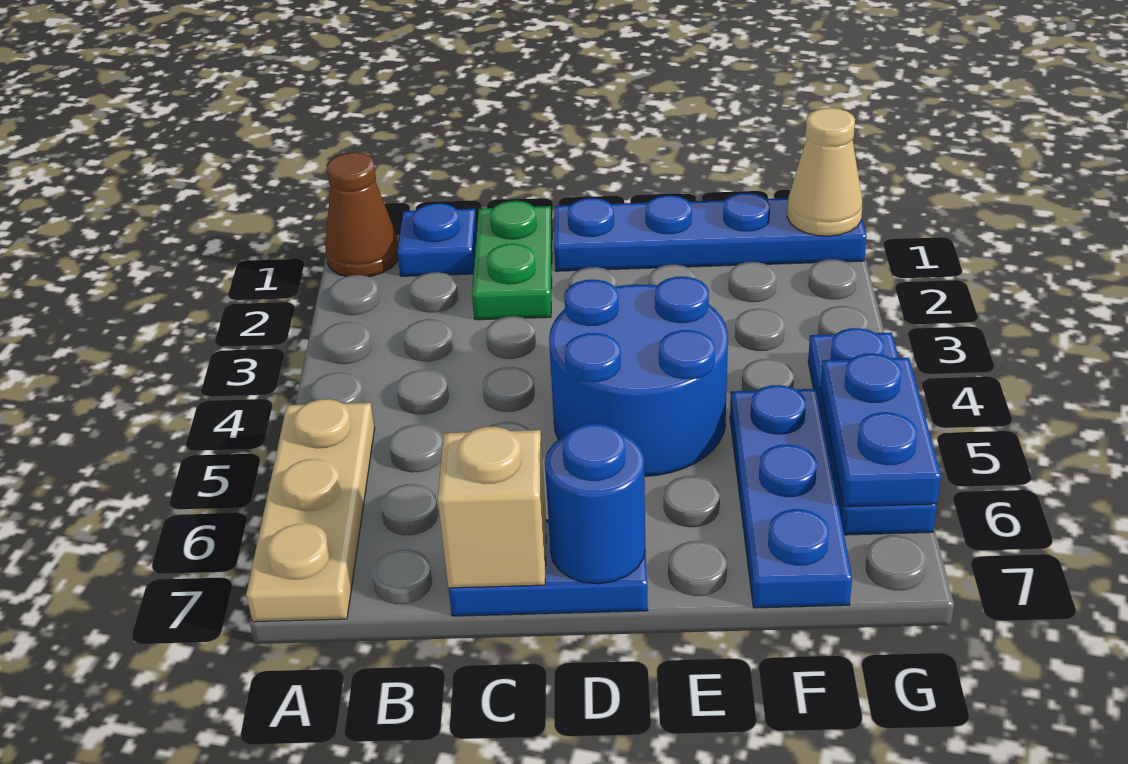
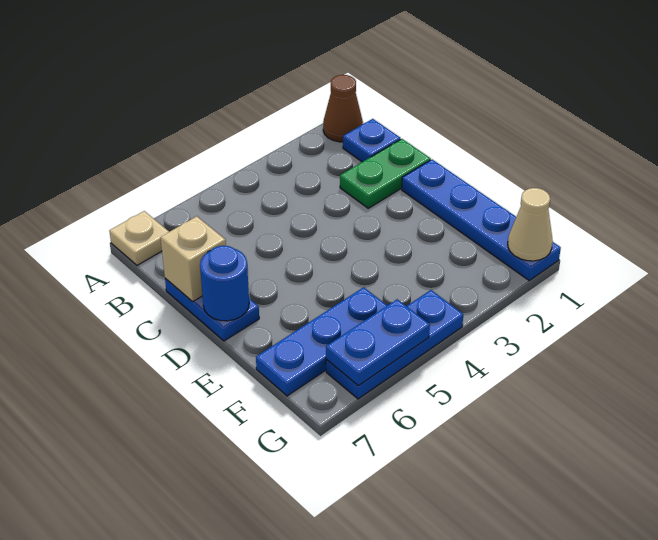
tan 1x3 plate [246,399,375,622] -> tan 1x1 plate [109,211,169,265]
blue 2x2 round brick [549,277,728,476] -> none

